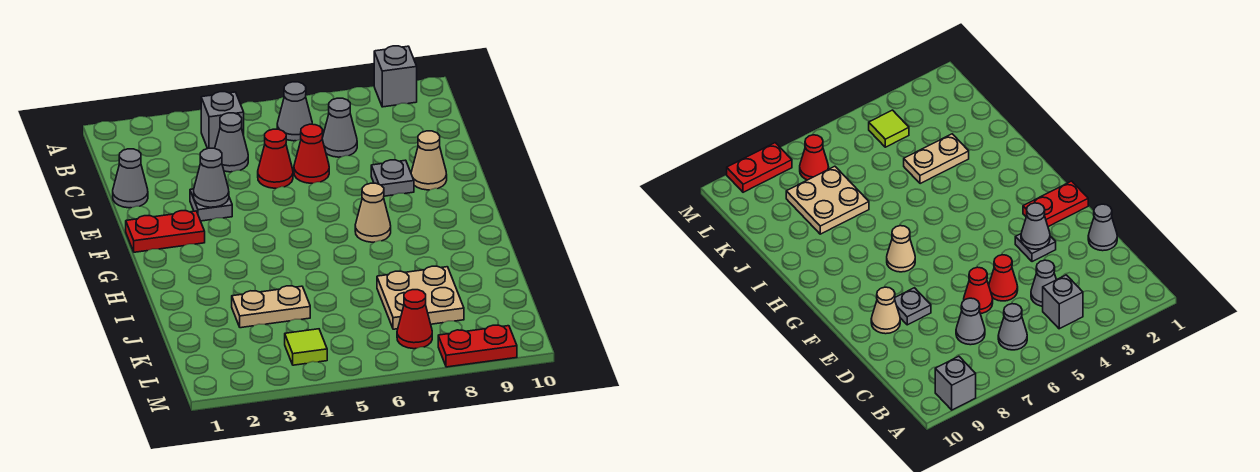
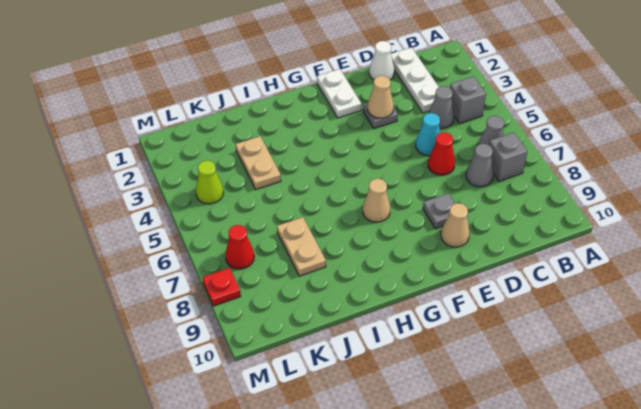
grey 1x1 brick [374,46,417,107] -> grey 1x1 brick moved to [489,133,527,181]
none -> white 1x3 plate [391,47,439,113]
grey 1x1 cone [113,149,148,208] -> white 1x1 cone [369,41,394,80]
red 1x1 cone [258,129,293,188] -> cyan 1x1 cone [415,113,440,156]
grey 1x1 cone [194,148,229,207] -> tan 1x1 cone [368,76,394,118]
red 1x2 plate [126,211,205,252] -> white 1x2 plate [317,69,361,118]
tan 2x2 plate [377,266,464,329] -> tan 1x2 plate [277,217,326,276]
lime 1x1 tile [285,329,327,365] -> lime 1x1 cone [196,161,223,204]
red 1x2 plate [438,325,517,367] -> red 1x1 plate [202,268,241,306]

